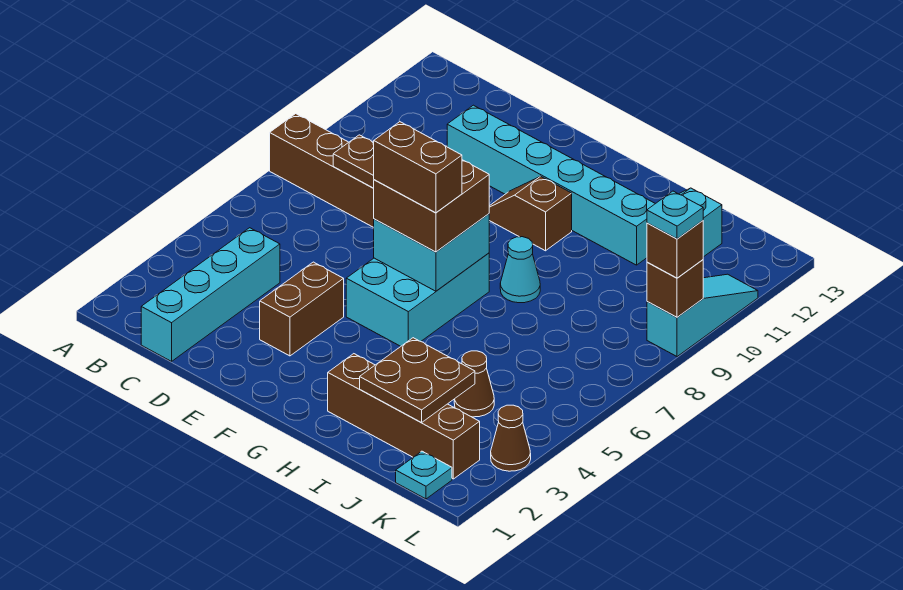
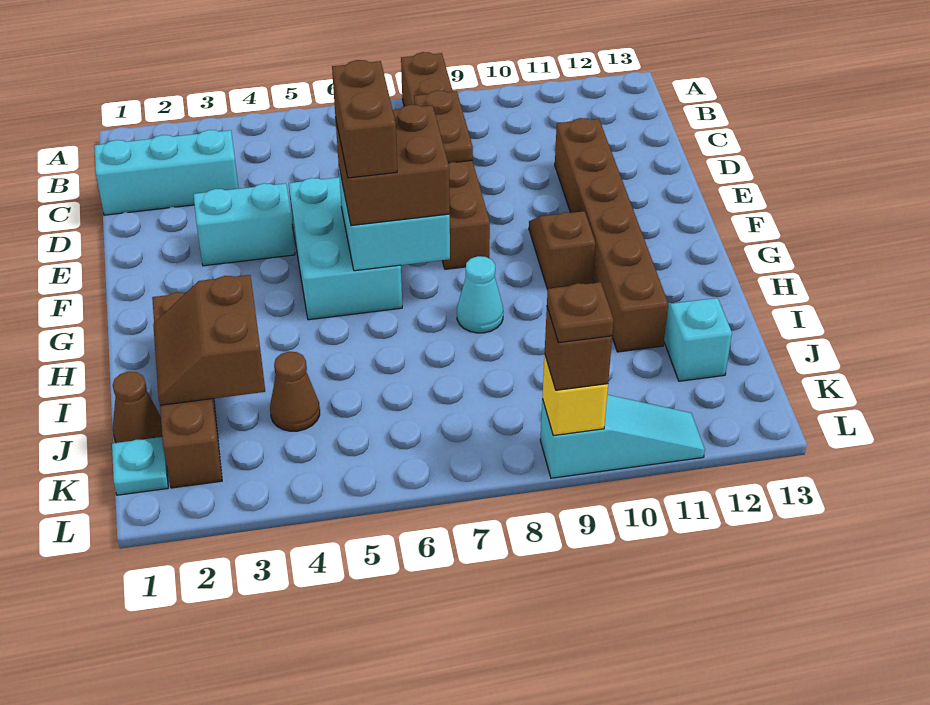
cyan 1x4 brick [141,228,280,361] -> cyan 1x3 brick [94,130,239,215]
cyan 1x6 brick [447,105,655,265] -> brown 1x6 brick [555,118,668,352]
brown 1x2 brick [260,262,344,356] -> cyan 1x2 brick [193,183,295,266]
cyan 2x3 brick [346,253,489,346] -> cyan 2x3 brick turned to [289,177,402,320]
brown 2x2 plate [360,338,475,422] -> brown 2x2 slope [153,275,265,405]
brown 1x1 cone [491,405,531,471] -> brown 1x1 cone moved to [112,372,162,443]
brown 1x1 brick [647,260,703,317] -> yellow 1x1 brick [542,354,608,436]
cyan 1x1 plate [647,191,703,239] -> brown 1x1 plate [547,282,614,343]

